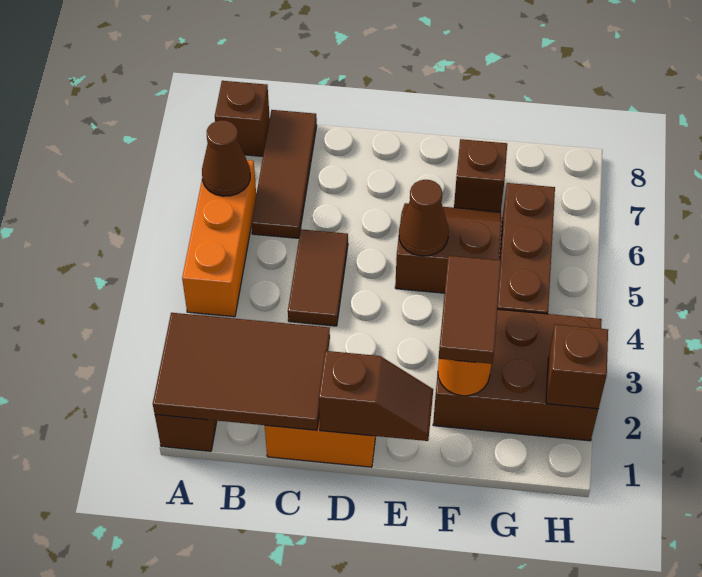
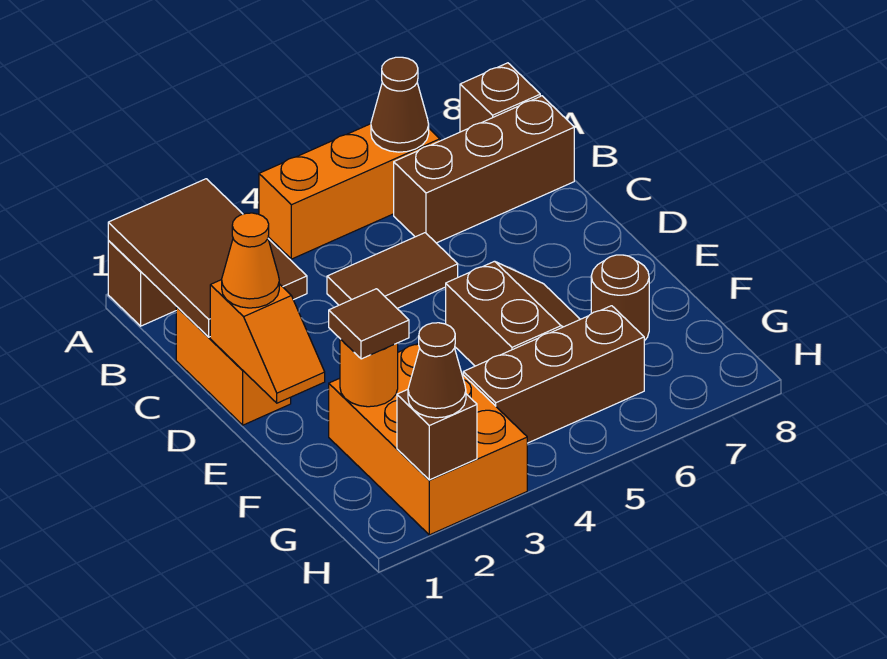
brown 1x3 tile [251,110,317,238] -> brown 1x3 brick [394,96,574,243]
brown 1x2 slope [319,351,433,441] -> orange 1x2 slope [210,280,325,403]
none -> orange 1x1 cone [222,213,279,308]
brown 1x1 cone [399,180,449,256] -> brown 1x1 cone moved to [408,323,466,418]
brown 2x3 brick [433,309,602,441] -> orange 2x3 brick [329,343,527,535]
brown 1x2 tile [439,256,501,364] -> brown 1x1 tile [329,289,409,359]
brown 1x1 brick [454,139,507,212] -> brown 1x1 round brick [591,255,649,341]

